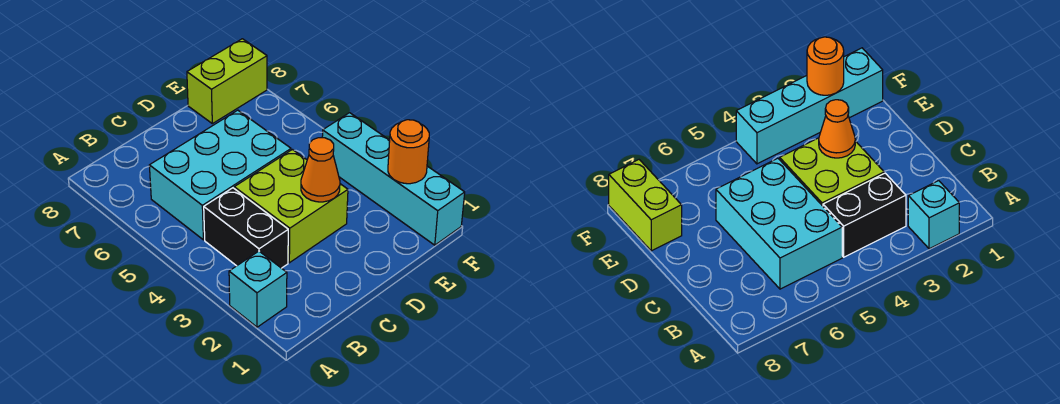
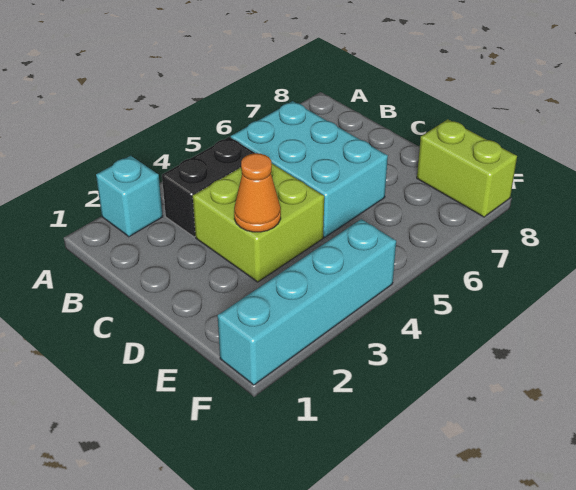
orange 1x1 round brick [388,120,429,184] -> none

